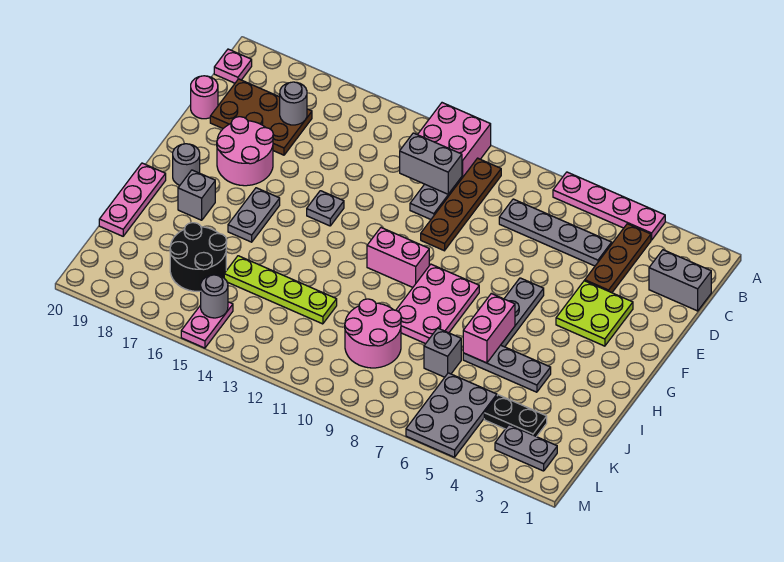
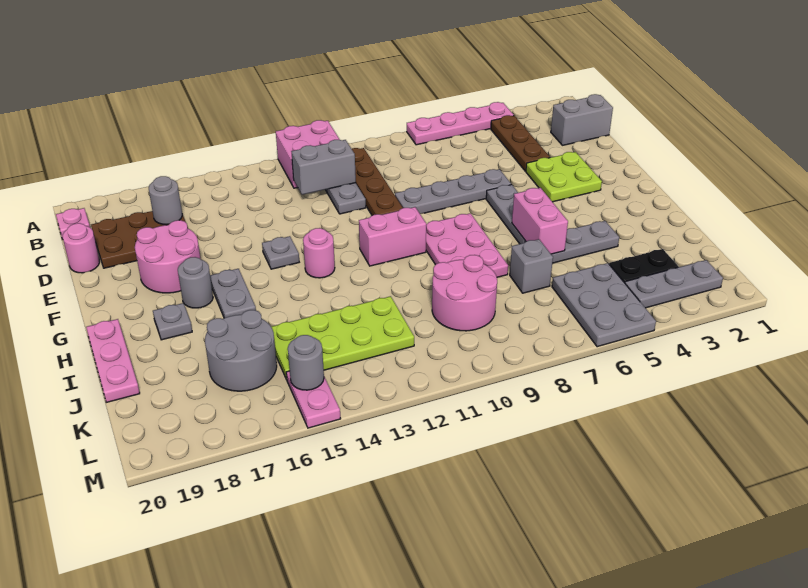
grey 1x4 plate [499,199,612,266] -> grey 1x4 plate moved to [395,169,511,214]
none -> pink 1x1 round brick [303,228,335,278]
grey 1x1 round brick [173,144,200,185] -> grey 1x1 round brick moved to [178,257,213,308]
grey 1x1 brick [178,170,215,220] -> grey 1x1 plate [153,303,192,340]
lime 1x4 plate [224,256,337,324] -> lime 2x4 plate [272,296,414,380]
black 2x2 round brick [170,223,227,291] -> grey 2x2 round brick [205,310,277,391]
grey 1x2 plate [495,425,557,471] -> grey 1x3 plate [625,260,723,308]

